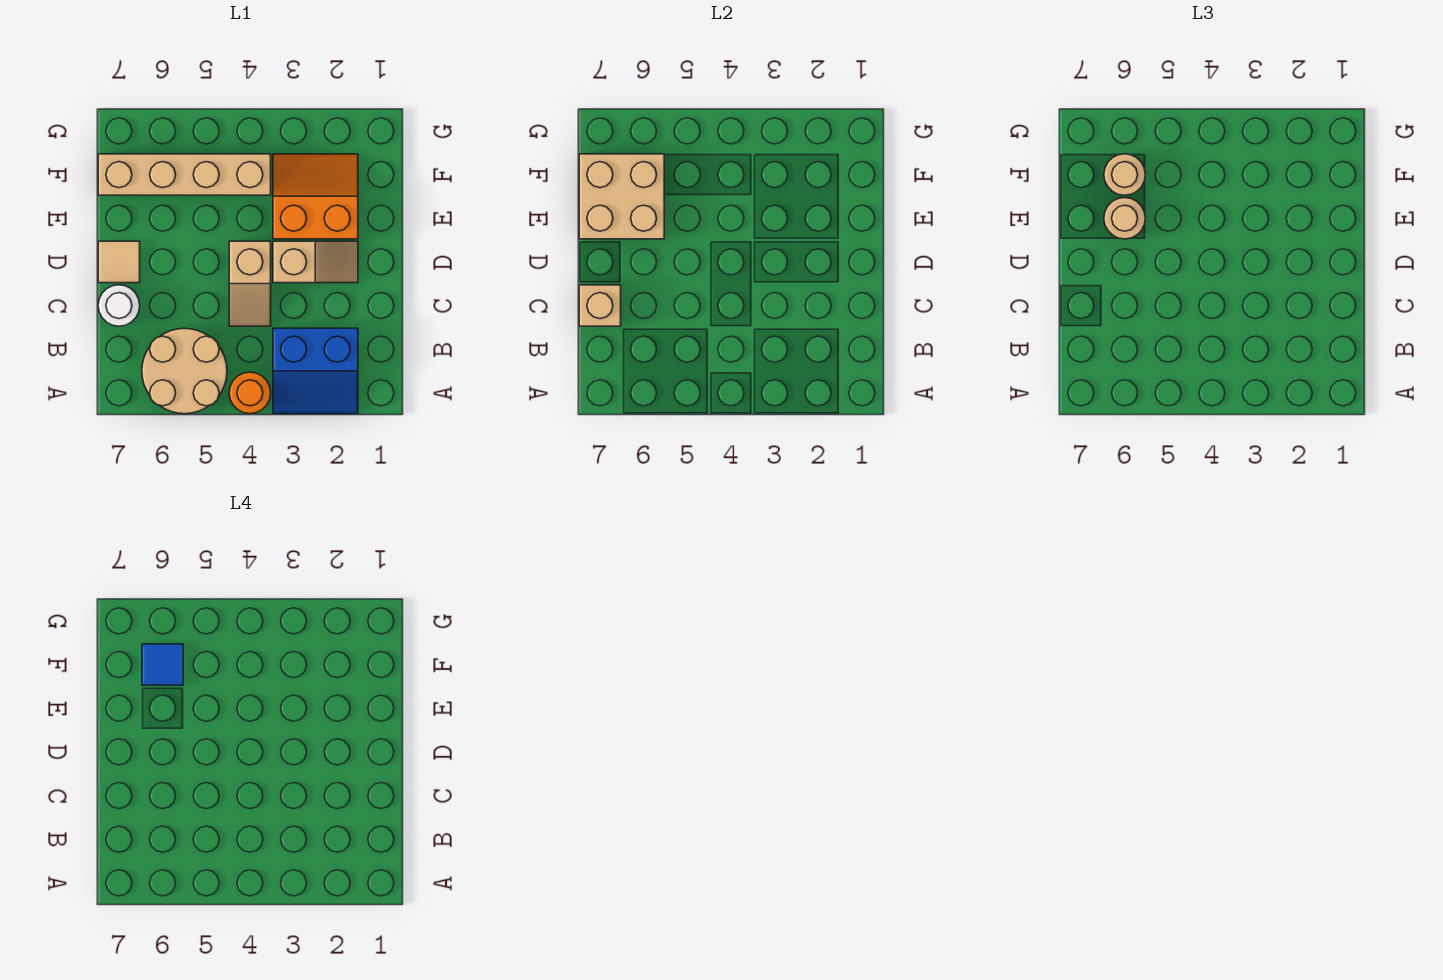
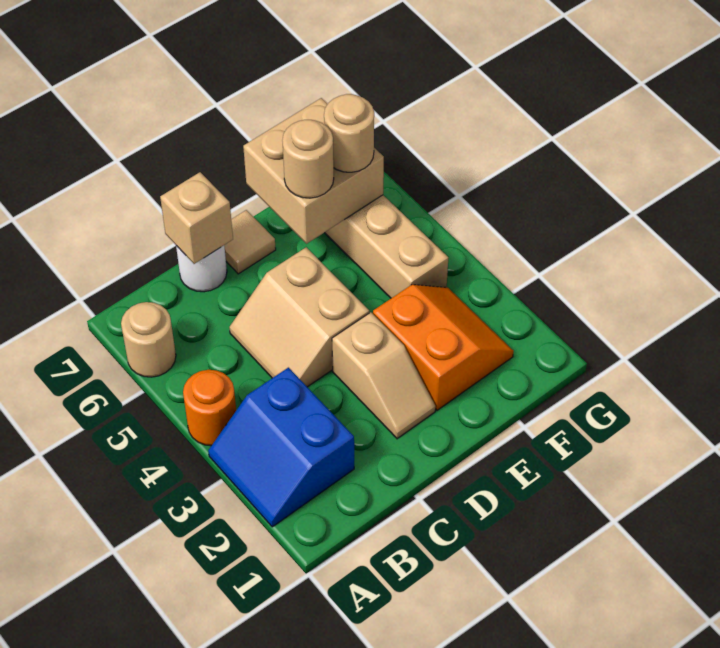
tan 2x2 round brick [142,329,227,414] -> tan 1x1 round brick [121,302,176,377]
tan 1x2 slope [229,241,271,326] -> tan 2x2 slope [229,247,369,387]
blue 1x1 tile [142,644,183,685] -> none

